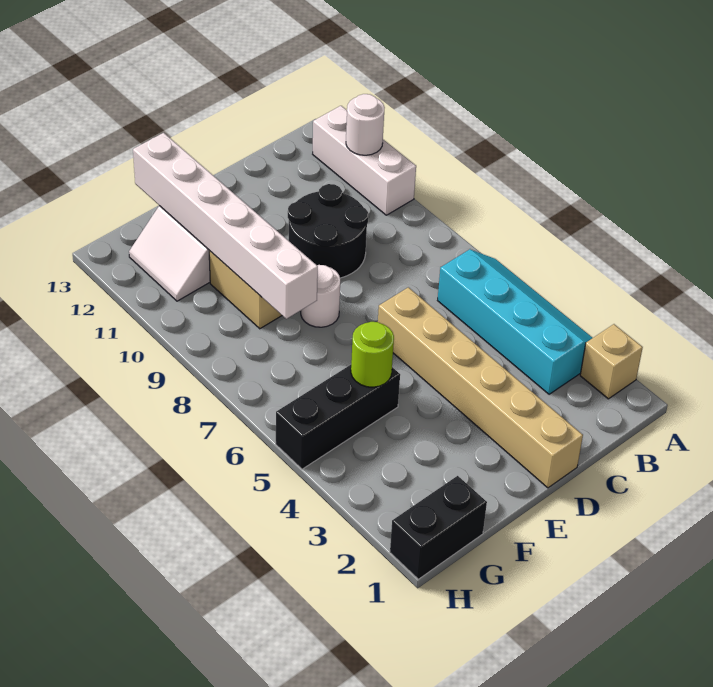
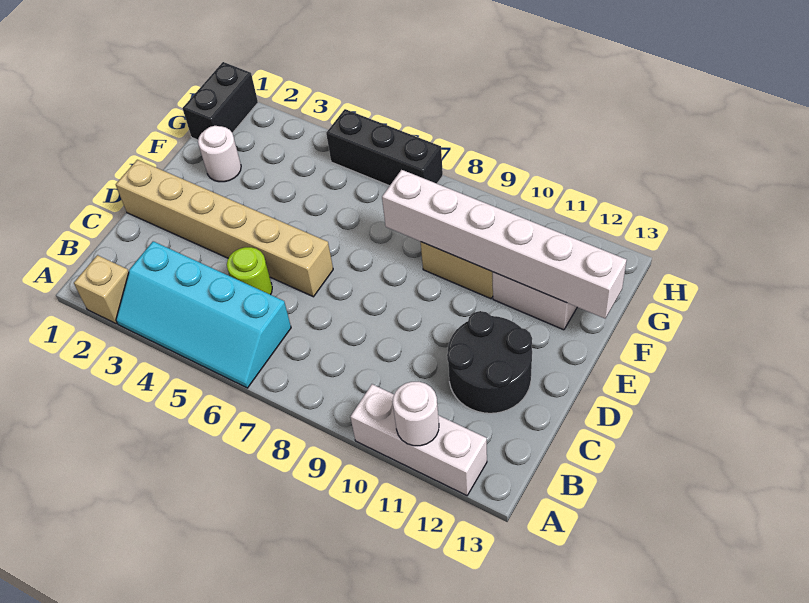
black 2x2 round brick [288,184,368,278] -> black 2x2 round brick moved to [447,311,532,413]
white 1x1 round brick [301,265,340,327] -> white 1x1 round brick moved to [198,126,241,182]
black 1x3 brick [276,365,400,469] -> black 1x3 brick turned to [326,109,443,186]
lime 1x1 round brick [351,322,394,387] -> lime 1x1 round brick moved to [227,247,272,295]

